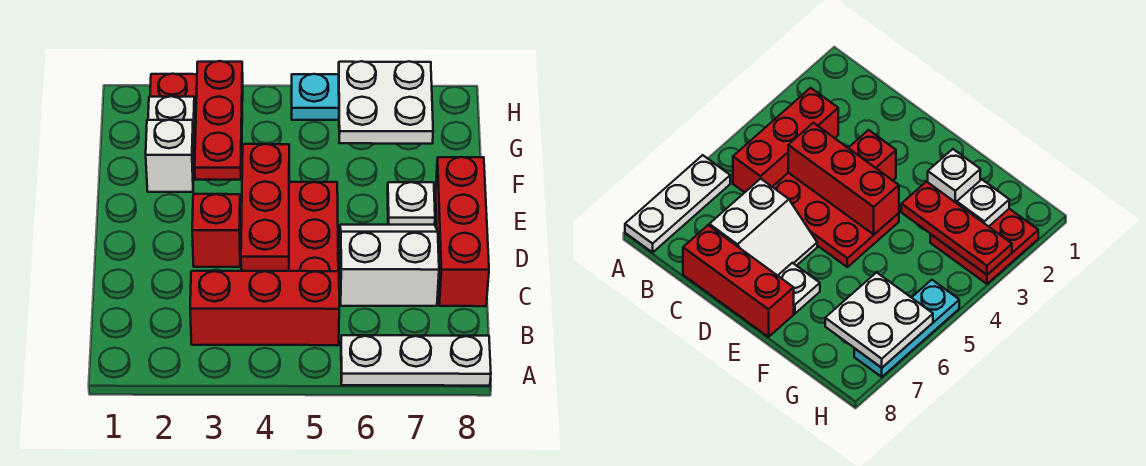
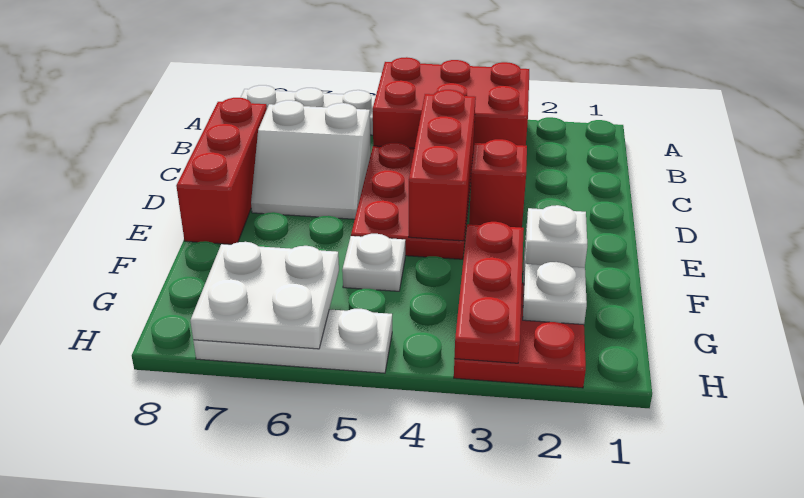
red 1x3 brick [190,271,339,345] -> red 2x3 brick [373,57,529,152]
white 1x1 plate [387,182,435,225] -> white 1x1 plate moved to [342,234,405,291]
cyan 1x3 plate [292,74,339,120] -> white 1x3 plate [193,309,392,373]

